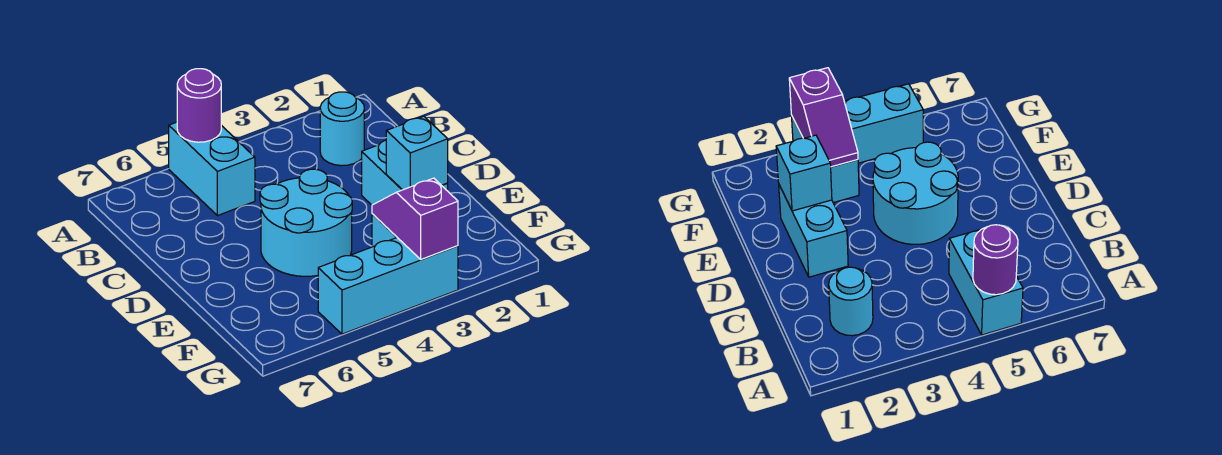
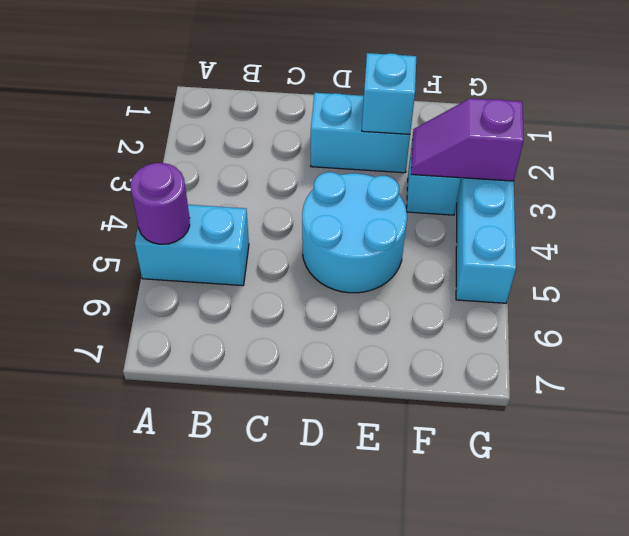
cyan 1x1 round brick [320,92,364,166] -> none

